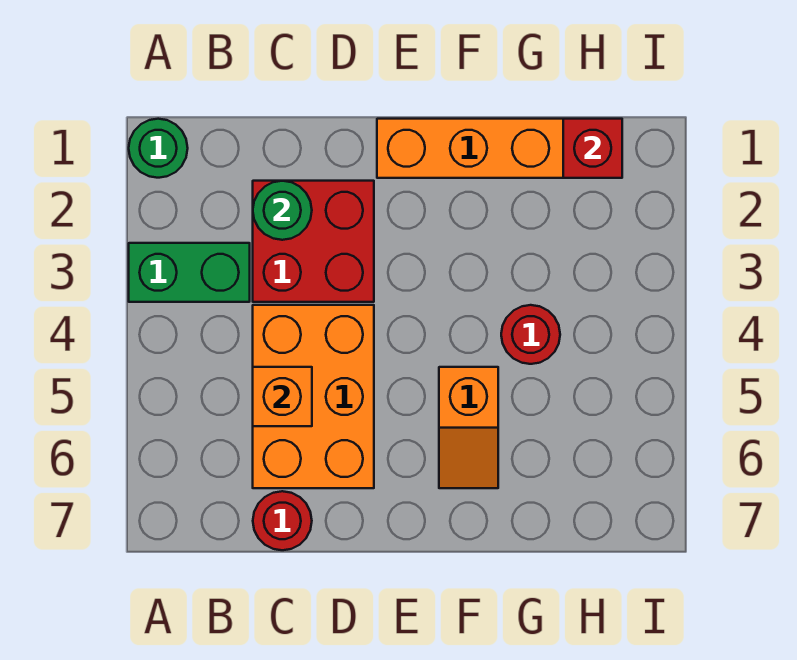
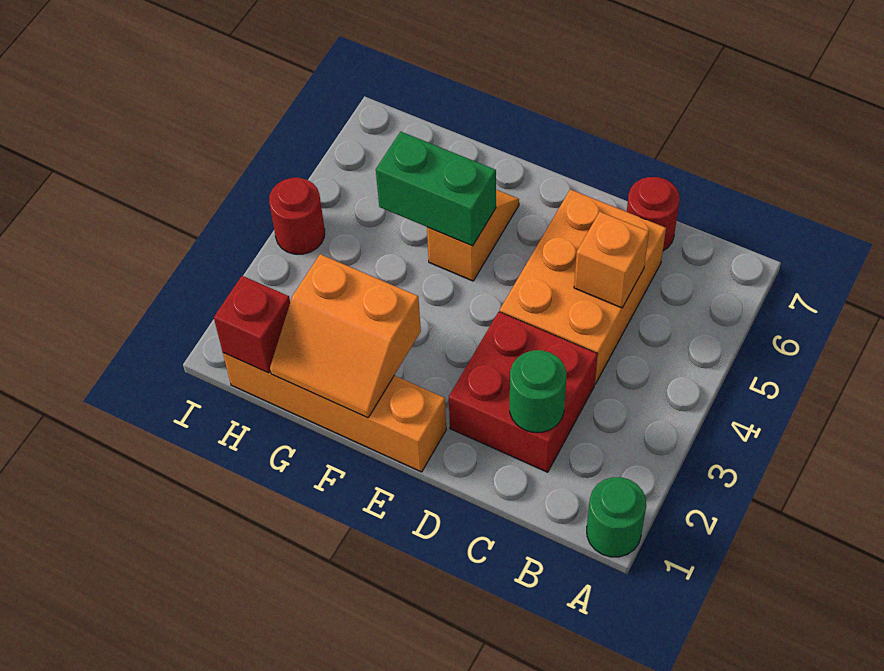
green 1x2 brick [129,243,250,302] -> green 1x2 brick moved to [376,132,496,246]
none -> orange 2x2 slope [270,254,421,418]
red 1x1 round brick [501,305,560,364] -> red 1x1 round brick moved to [269,178,325,254]

